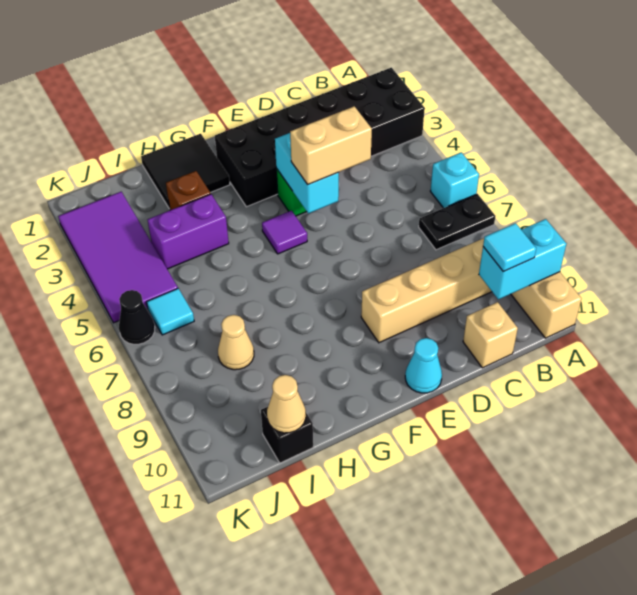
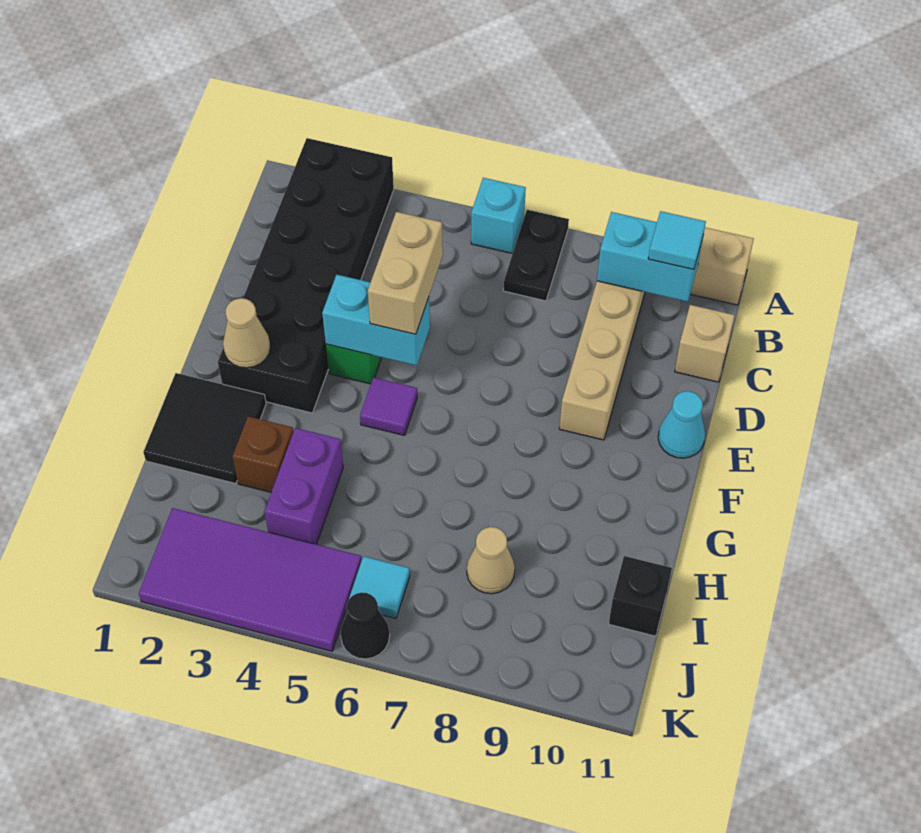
cyan 1x2 brick [479,219,566,299] -> cyan 1x2 brick turned to [597,212,703,302]
tan 1x1 cone [267,375,306,433] -> tan 1x1 cone moved to [223,298,270,368]

